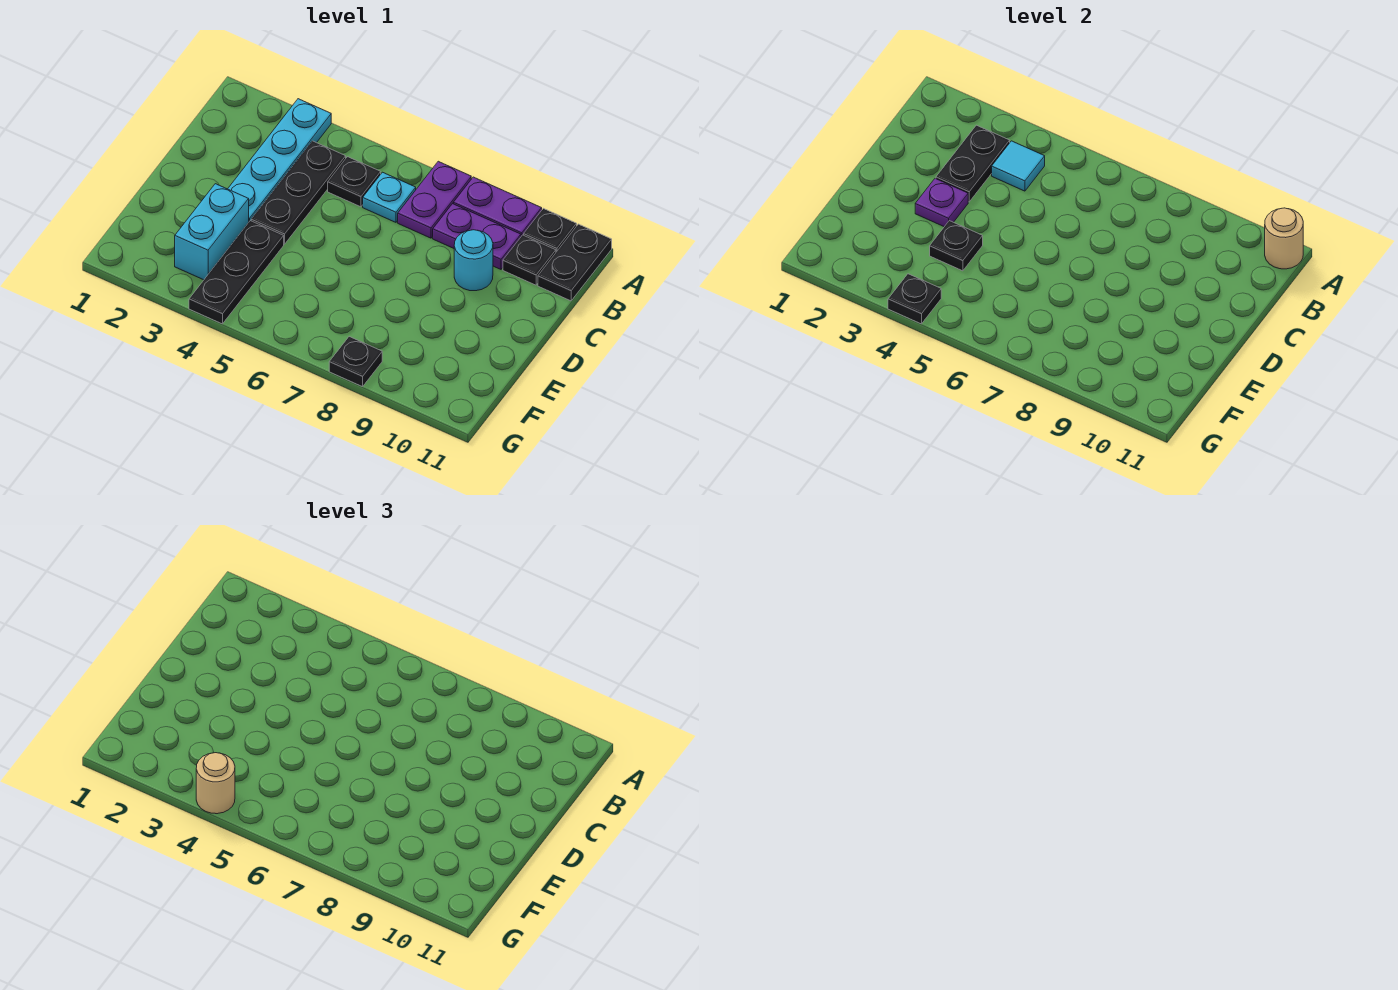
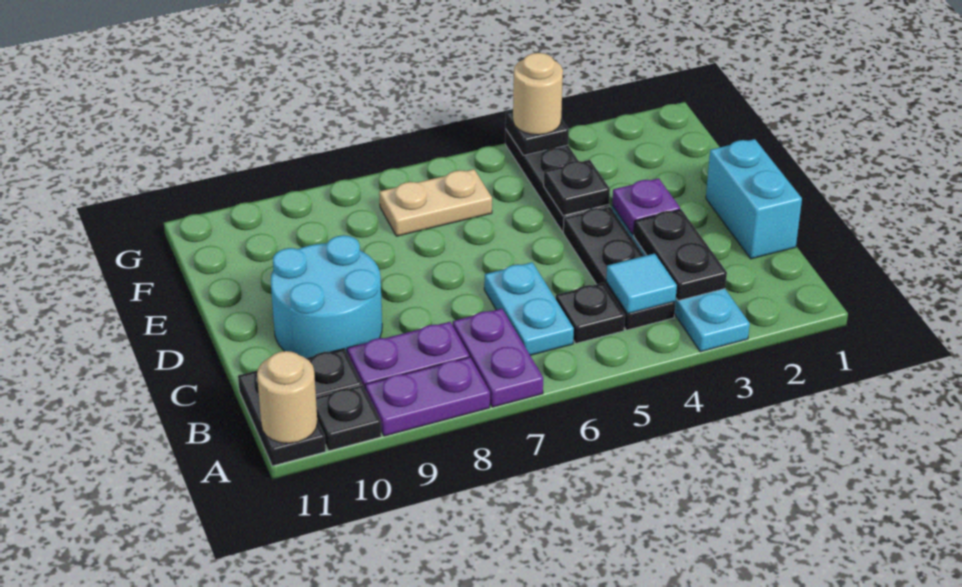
cyan 1x1 plate [363,172,416,222] -> cyan 1x2 plate [484,262,574,355]
cyan 1x1 round brick [454,230,493,291] -> cyan 2x2 round brick [271,235,382,358]
cyan 1x2 brick [175,184,249,280] -> cyan 1x2 brick moved to [706,139,802,259]
none -> tan 1x2 plate [379,169,492,236]
black 1x1 plate [329,337,382,387] -> none

